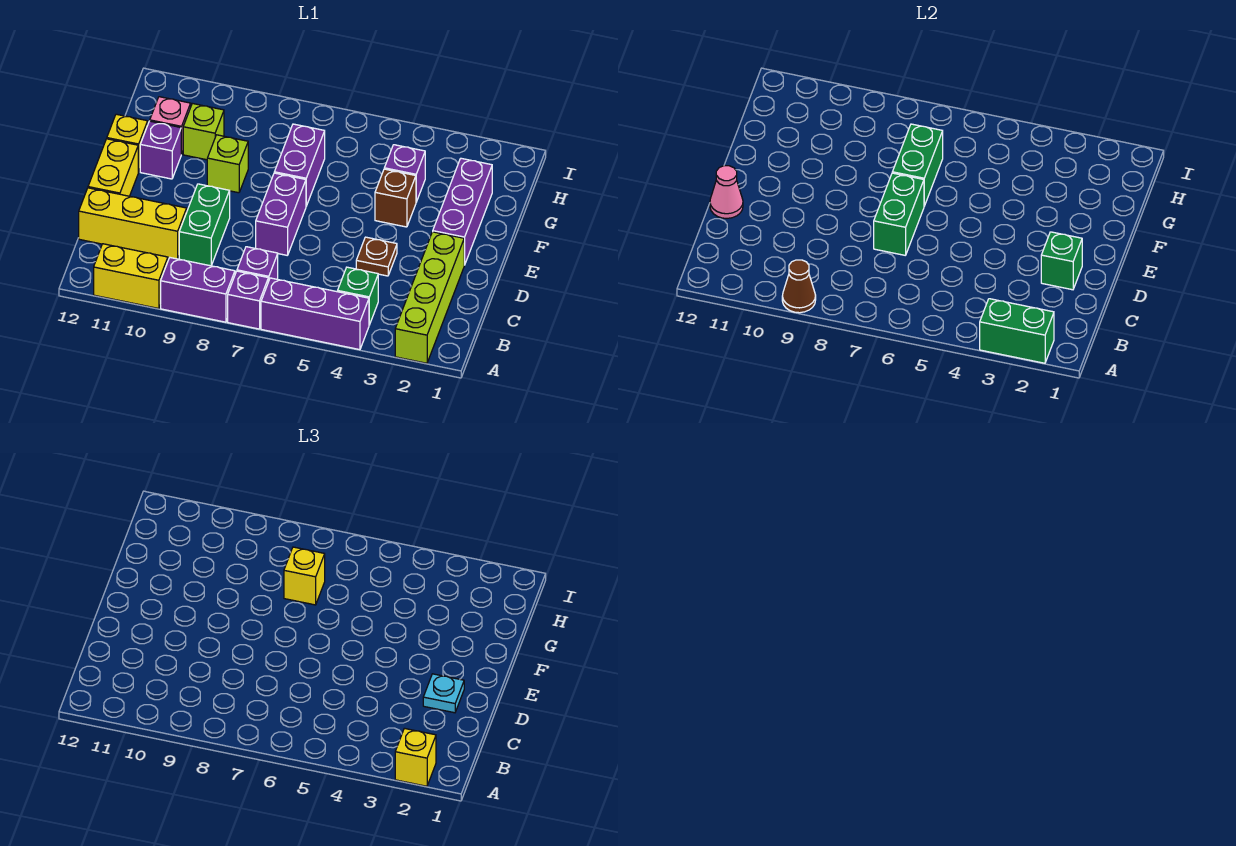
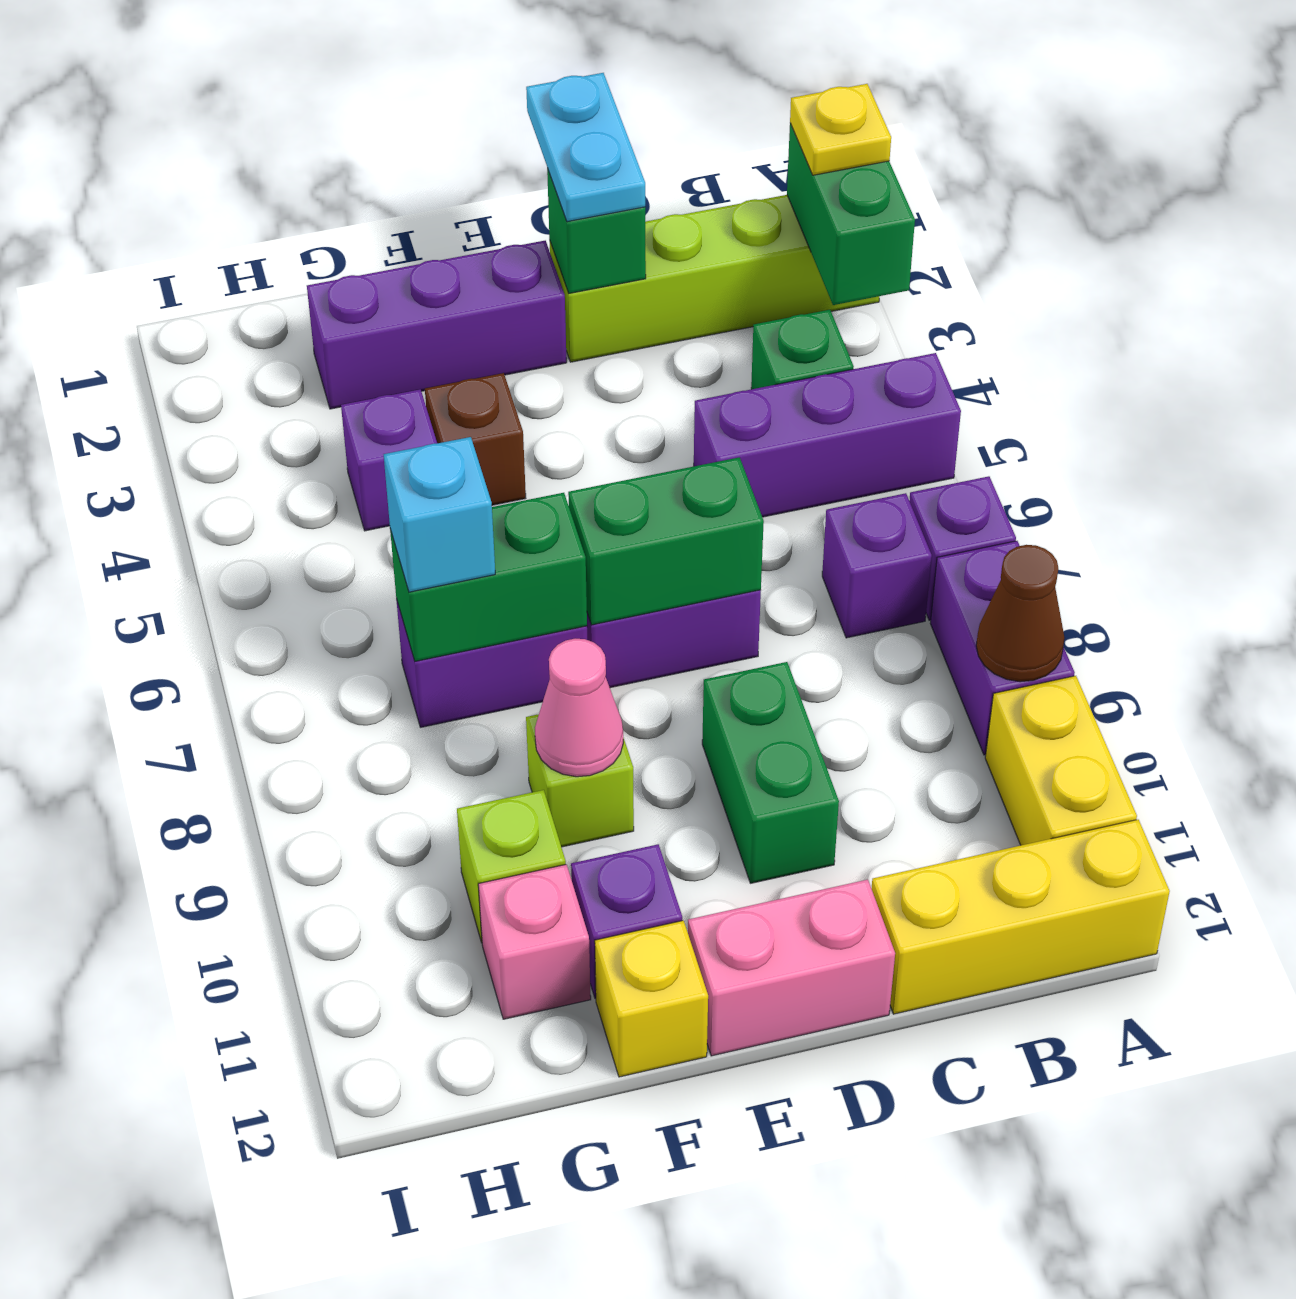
yellow 1x1 brick [395,728,436,786] -> yellow 1x1 plate [790,84,891,175]
purple 1x3 brick [261,278,369,350] -> purple 1x3 brick turned to [694,353,961,517]
green 1x2 brick [179,184,230,266] -> green 1x2 brick turned to [702,662,839,883]
yellow 1x3 brick [79,188,187,259] -> yellow 1x3 brick turned to [871,820,1170,1014]
cyan 1x1 plate [423,674,464,713] -> cyan 1x2 plate [526,73,645,222]
brown 1x1 plate [356,237,397,276] -> none
yellow 1x2 brick [88,139,138,196] -> pink 1x2 brick [688,880,895,1056]
pink 1x1 cone [710,166,743,218] -> pink 1x1 cone moved to [535,639,623,777]
yellow 1x1 brick [284,547,325,605] -> cyan 1x1 brick [384,437,495,592]

